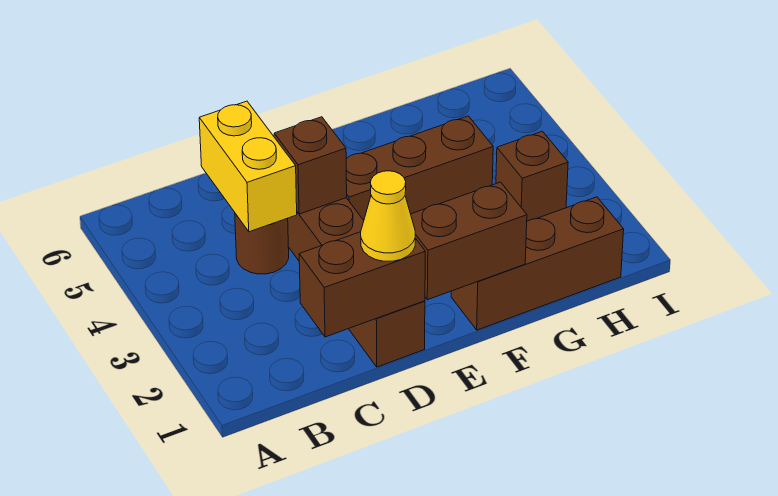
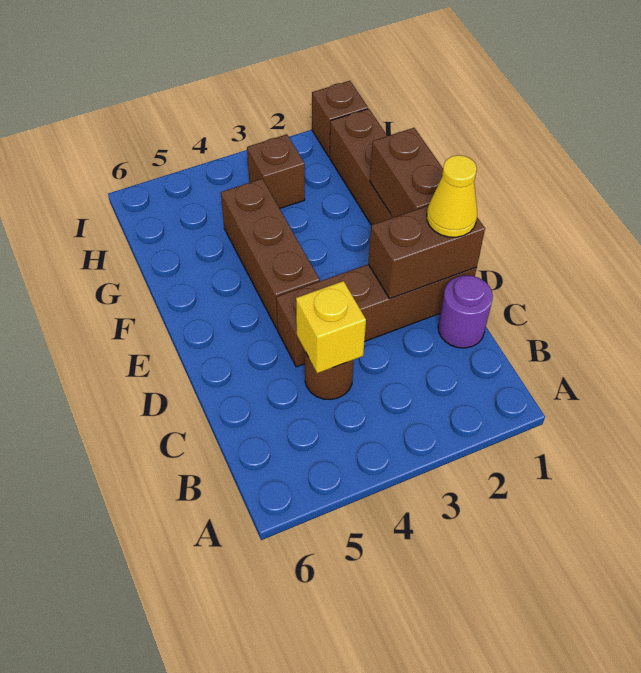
none -> purple 1x1 round brick [438,275,493,348]
brown 1x2 brick [299,232,425,337] -> brown 1x2 brick turned to [368,206,485,299]
yellow 1x2 brick [199,101,297,232] -> yellow 1x1 brick [296,281,366,373]
brown 1x1 brick [274,117,347,214] -> brown 1x1 brick moved to [312,81,368,157]

